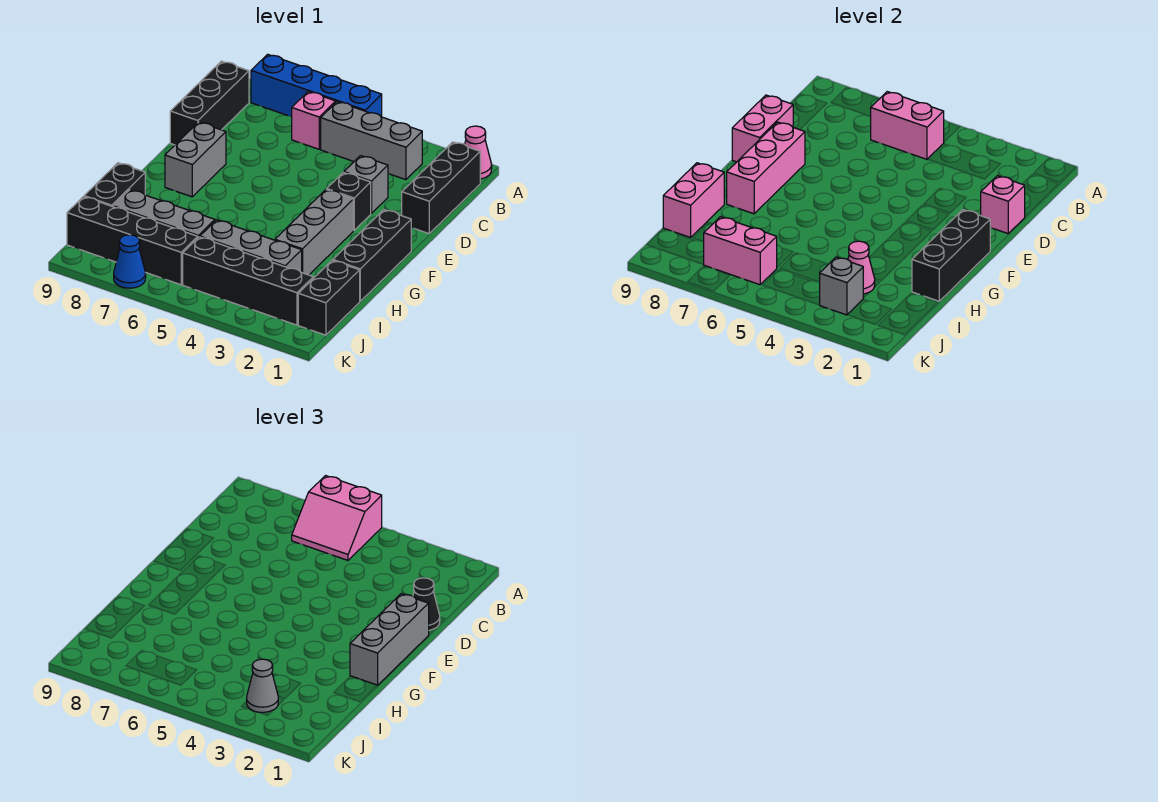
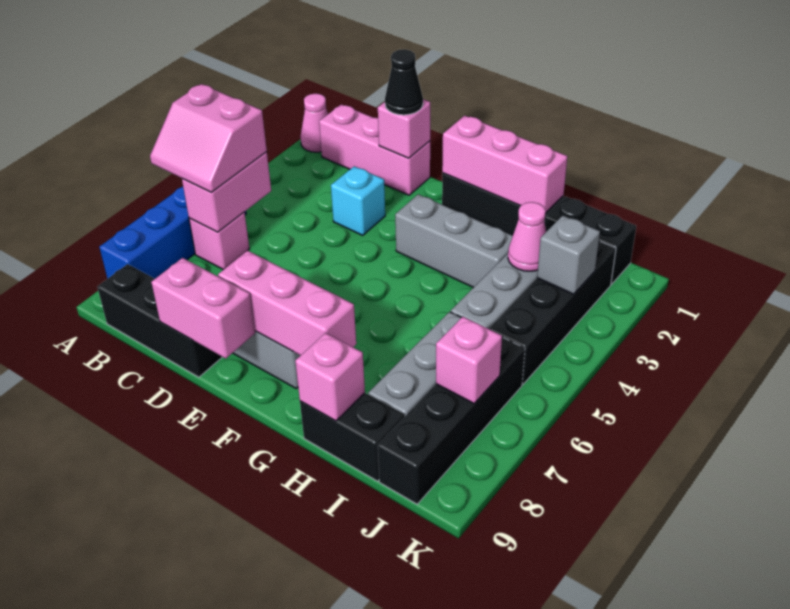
pink 2x2 slope [292,476,382,560] -> pink 2x2 slope turned to [150,84,267,192]
black 1x3 brick [402,142,480,234] -> pink 1x3 brick [319,104,430,195]
grey 1x3 brick [321,102,422,180] -> none
grey 1x1 brick [344,156,388,214] -> cyan 1x1 brick [331,166,385,235]
grey 1x3 brick [350,594,429,685] -> none
black 1x1 brick [327,173,371,230] -> none
black 1x3 brick [912,210,990,301] -> pink 1x3 brick [442,116,567,212]
pink 1x2 brick [663,163,724,238] -> pink 1x1 brick [295,333,365,421]
grey 1x1 cone [247,659,279,713] -> none
pink 1x2 brick [703,217,777,285] -> pink 1x1 brick [436,317,502,403]
blue 1x1 cone [114,235,146,288] -> none

